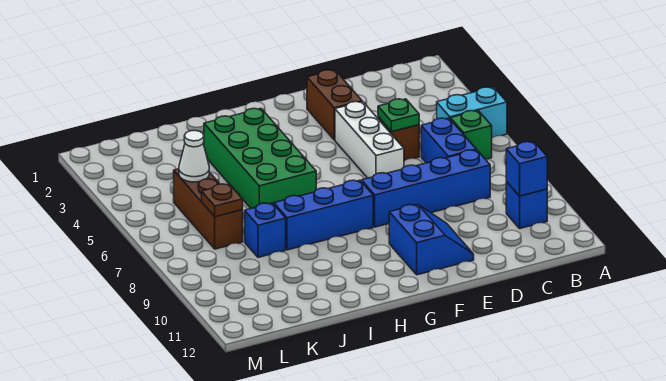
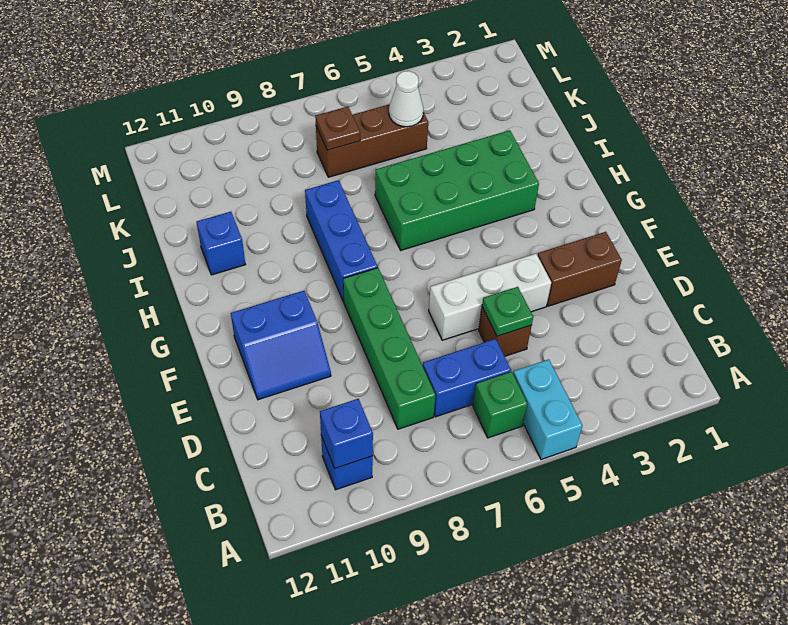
blue 1x4 brick [362,150,490,227] -> green 1x4 brick [343,268,435,429]
blue 1x1 brick [245,203,286,257] -> blue 1x1 brick moved to [197,212,245,275]

